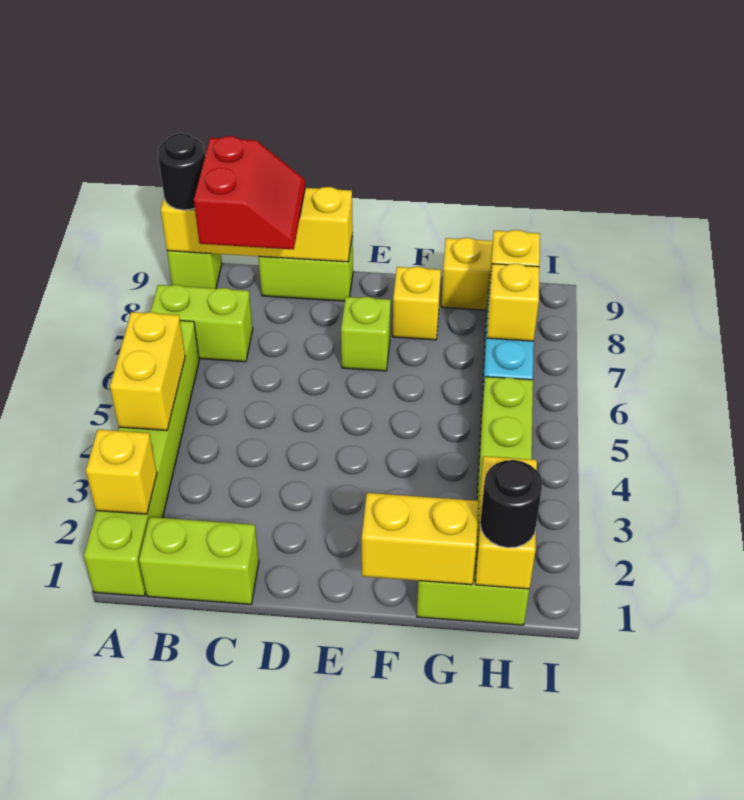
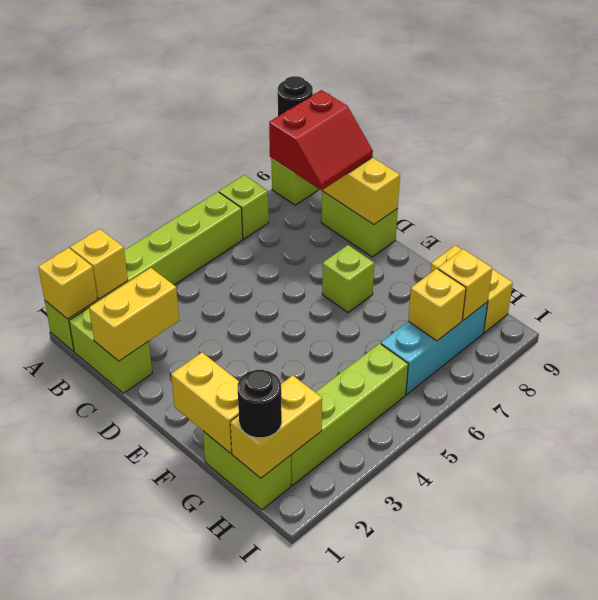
yellow 1x2 brick [110,312,185,431] -> yellow 1x2 brick moved to [89,268,179,361]
lime 1x2 brick [150,285,253,362] -> lime 1x1 brick [219,175,269,239]
yellow 1x1 brick [393,267,441,340] -> yellow 1x1 brick moved to [38,248,97,319]

